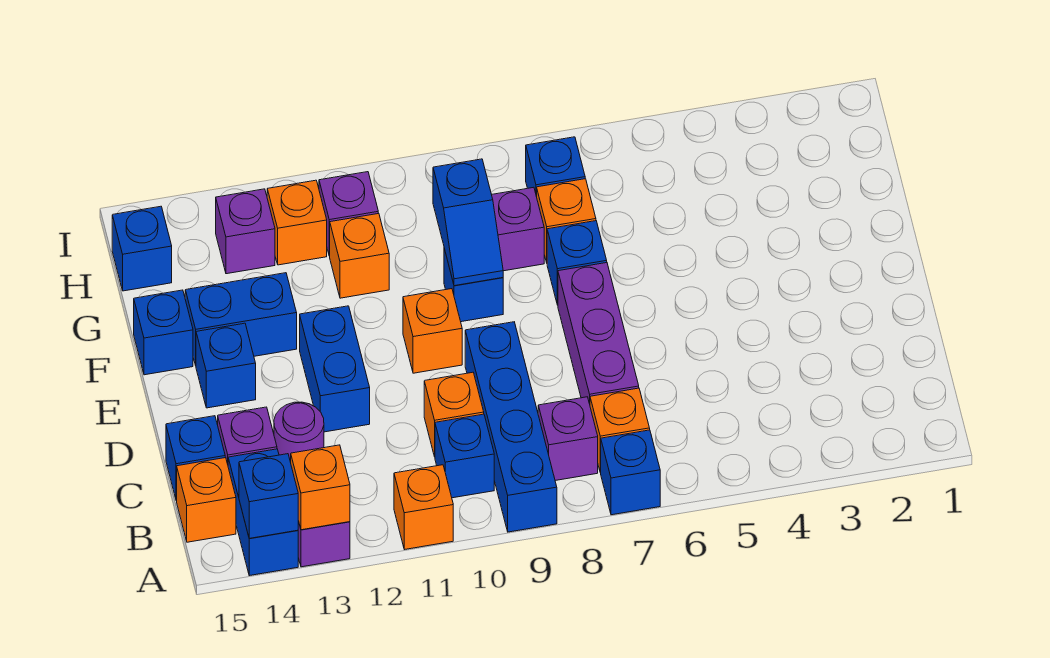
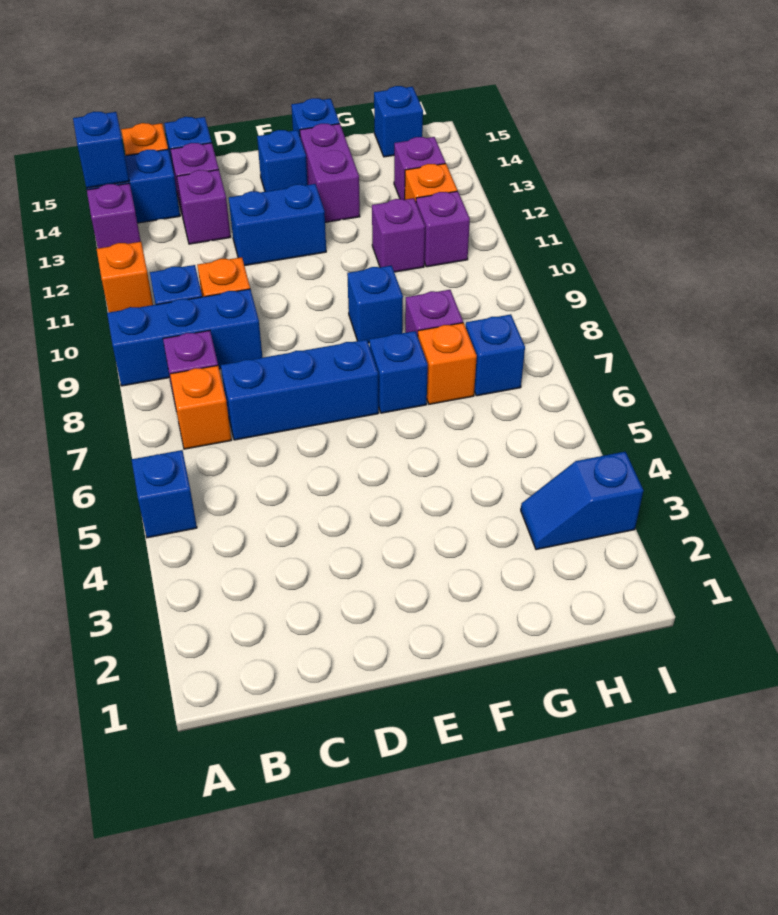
blue 1x1 brick [601,430,660,515] -> blue 1x1 brick moved to [132,450,197,538]
blue 1x4 brick [465,322,557,532] -> blue 1x3 brick [107,289,263,386]
orange 1x1 brick [291,445,350,530] -> none
purple 1x3 brick [558,263,639,404] -> blue 1x3 brick [221,340,379,440]
purple 1x1 round brick [274,402,324,462] -> purple 1x1 brick [177,170,231,244]
orange 1x1 brick [403,289,462,373] -> none
blue 1x2 slope [433,159,503,286] -> blue 1x2 slope moved to [521,452,643,550]
blue 1x2 brick [185,273,297,365] -> purple 1x2 brick [300,124,360,222]
orange 1x1 brick [330,213,389,298] -> purple 1x1 brick [372,198,425,272]

